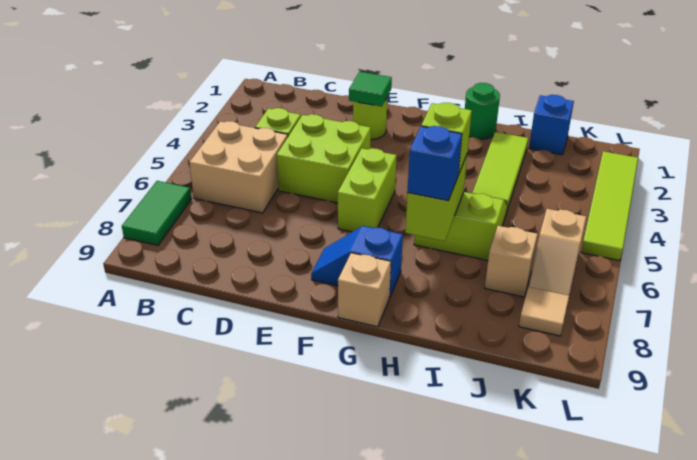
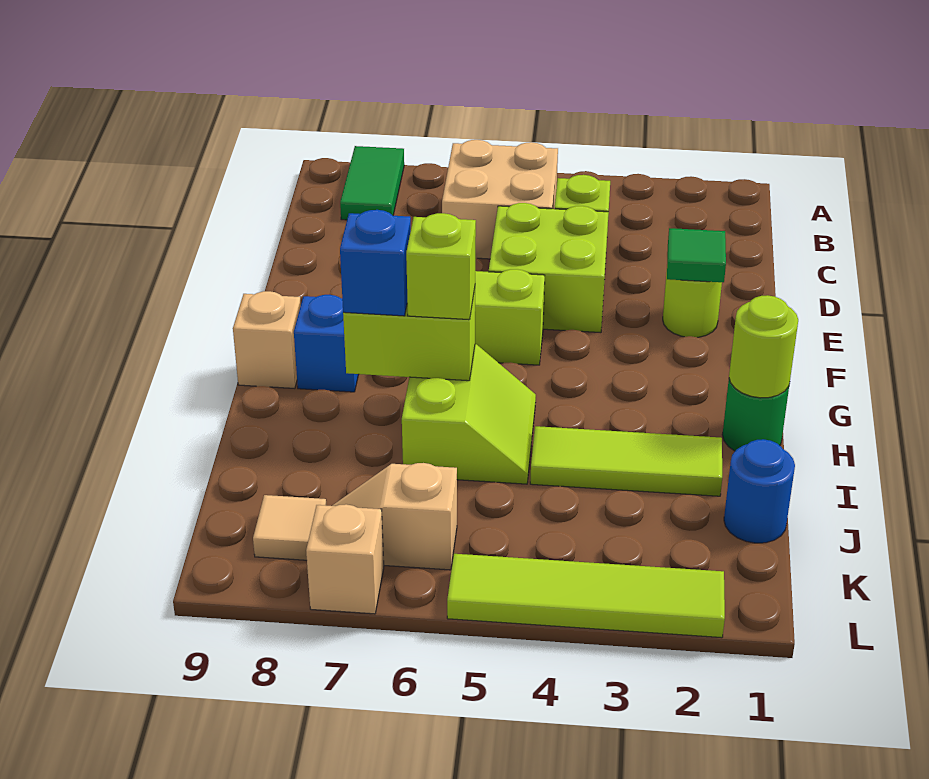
green 1x2 tile [122,181,191,245] -> green 1x2 tile turned to [340,146,404,220]
none -> lime 1x1 round brick [729,295,798,398]
blue 1x1 brick [529,95,574,155] -> blue 1x1 round brick [724,439,795,543]
tan 1x1 brick [485,226,538,297] -> tan 1x1 brick moved to [306,504,384,614]

